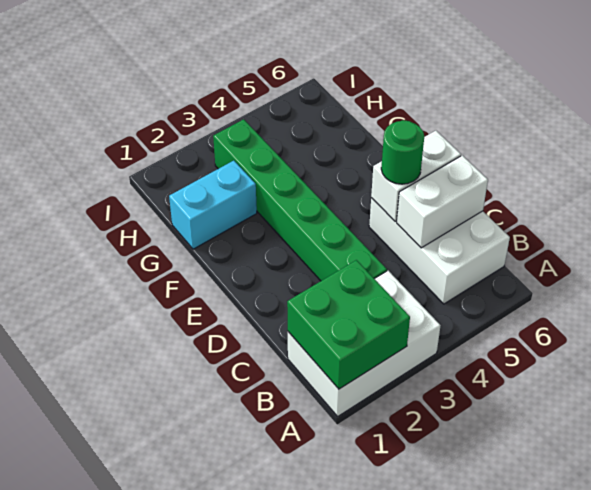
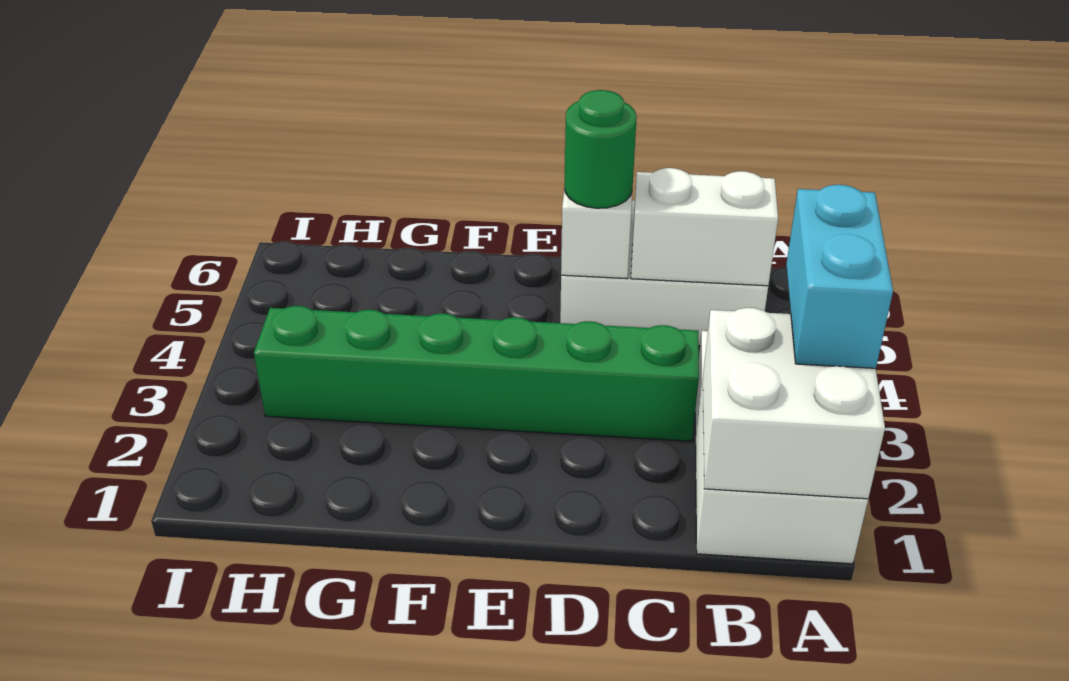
green 2x2 brick [287,260,410,389] -> white 2x2 brick [703,308,885,499]
white 1x2 brick [397,155,488,248] -> white 1x2 brick turned to [631,168,778,286]
cyan 1x2 brick [169,161,257,249] -> cyan 1x2 brick moved to [786,185,893,368]

